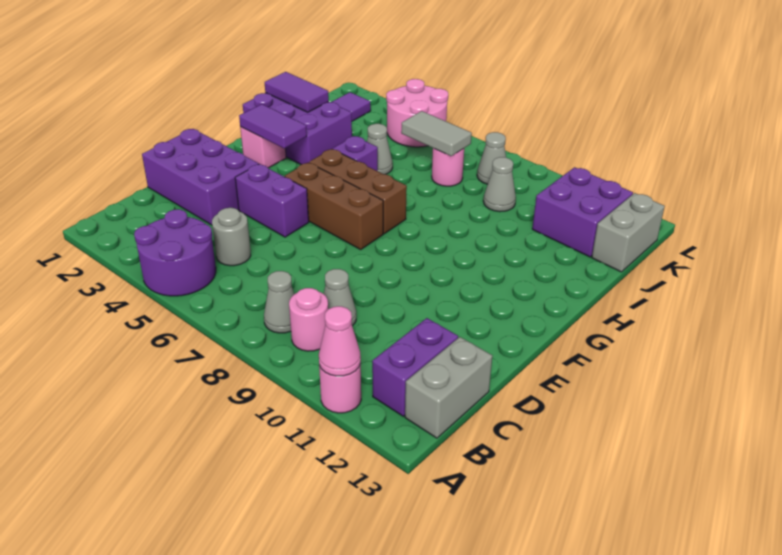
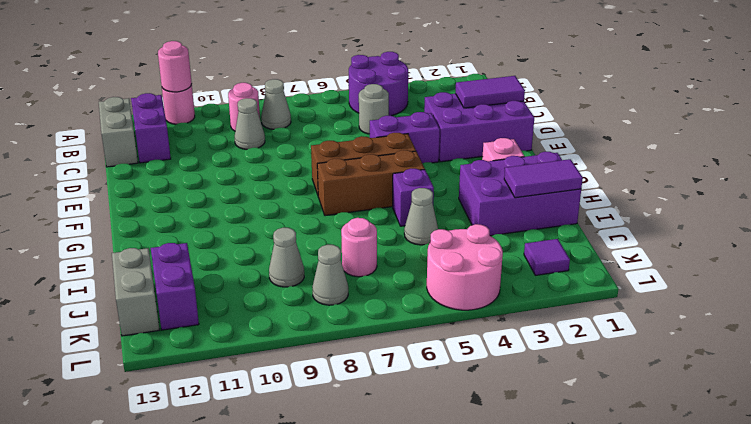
pink 1x1 cone [319,306,361,376] -> pink 1x1 round brick [158,41,192,92]
purple 1x2 tile [239,104,307,148] -> purple 1x2 tile moved to [455,76,525,108]
grey 1x2 tile [401,111,472,156] -> none
purple 2x2 brick [532,167,633,257] -> purple 1x2 brick [151,243,199,330]

